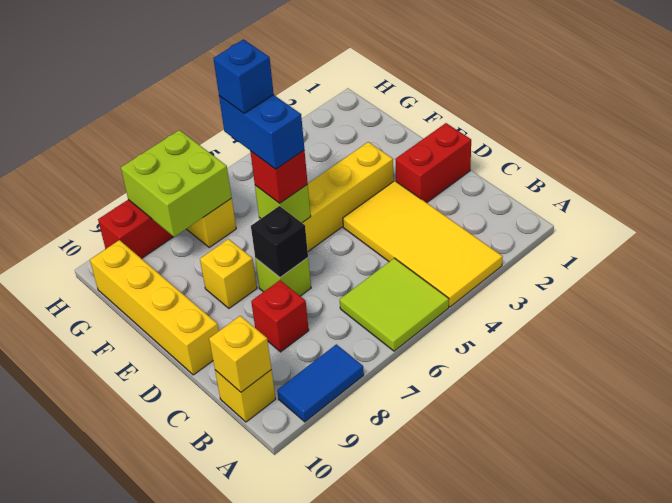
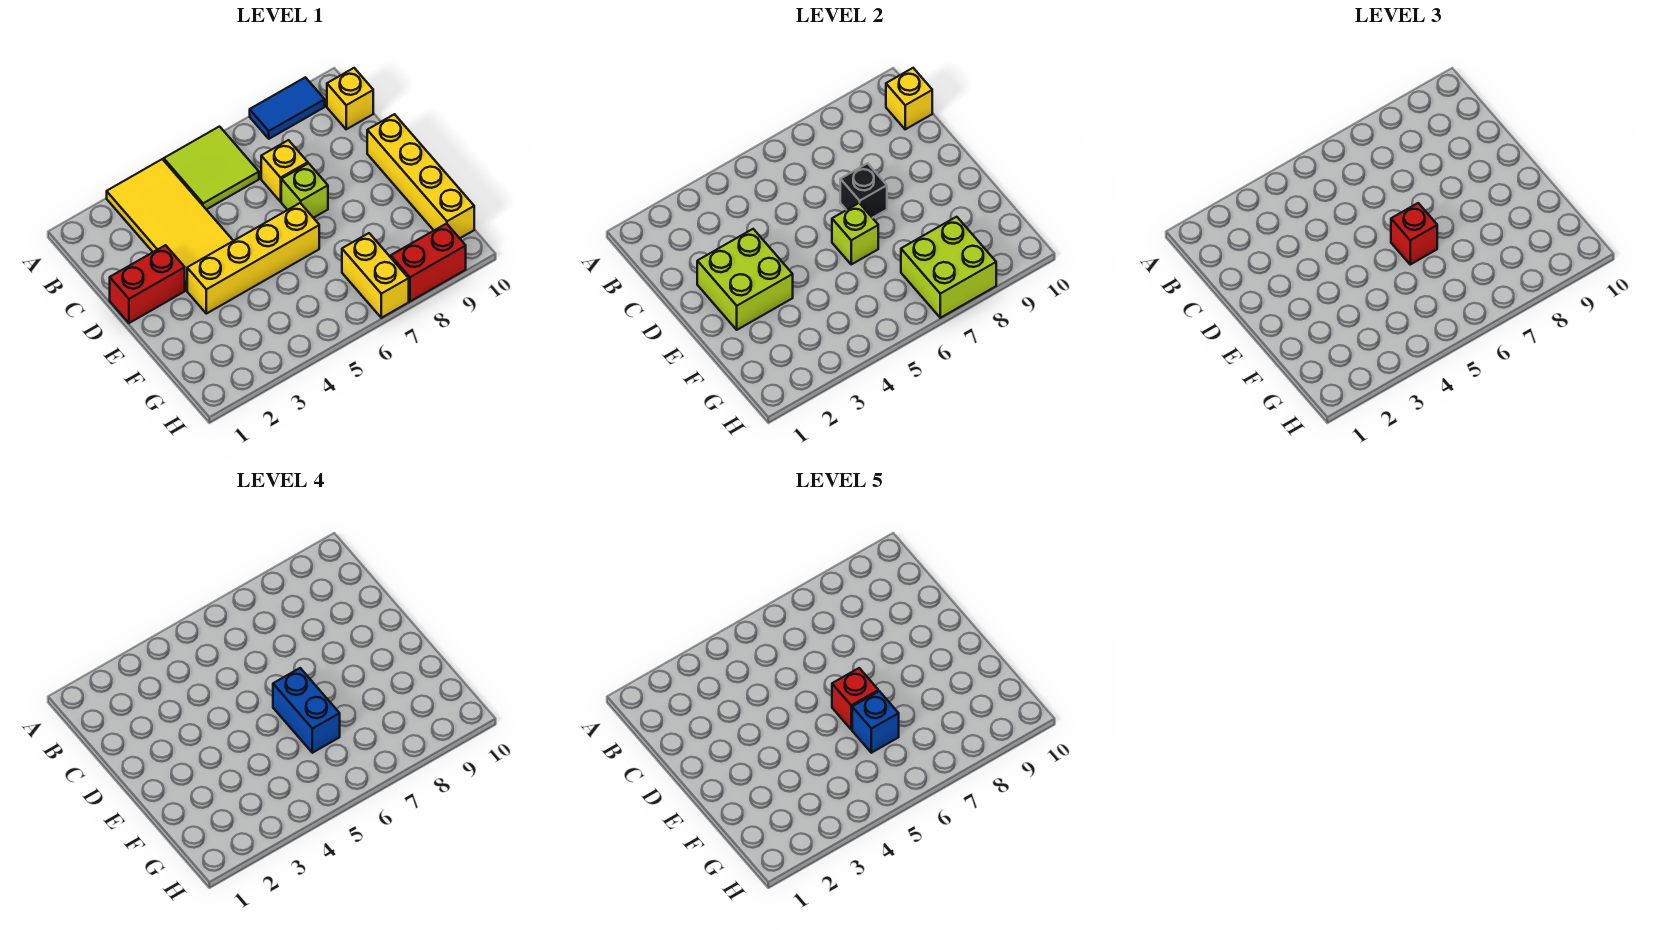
red 1x1 brick [251,280,309,352] -> red 1x1 brick moved to [832,668,878,729]
none -> lime 2x2 brick [697,229,793,330]
yellow 1x1 brick [200,239,257,308] -> yellow 1x1 brick moved to [261,140,308,202]

